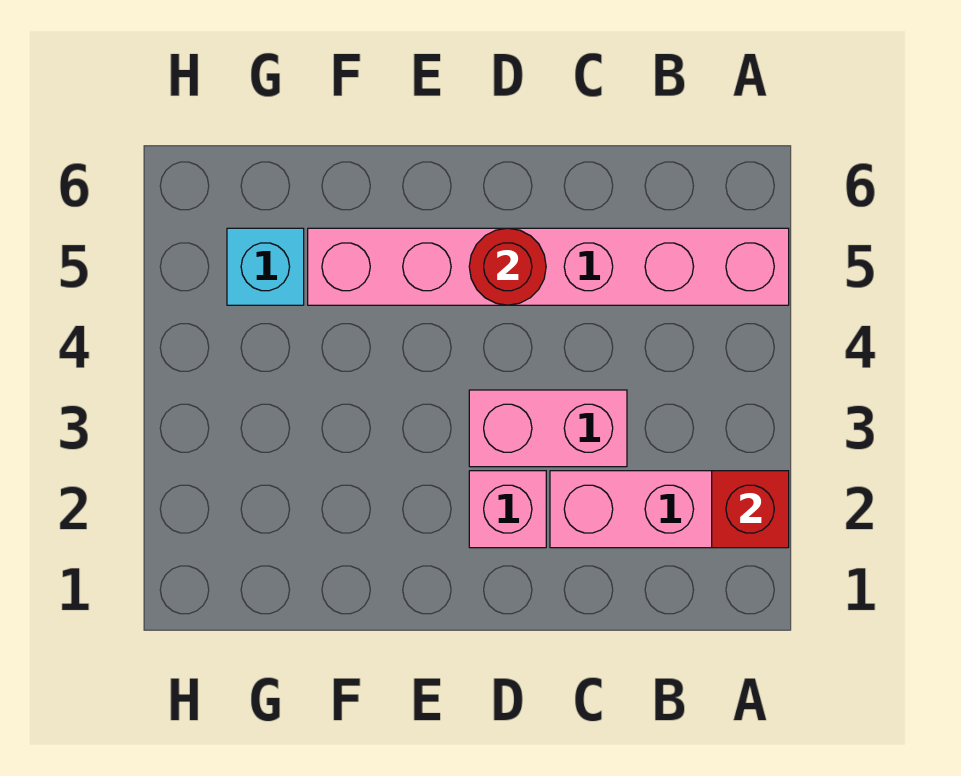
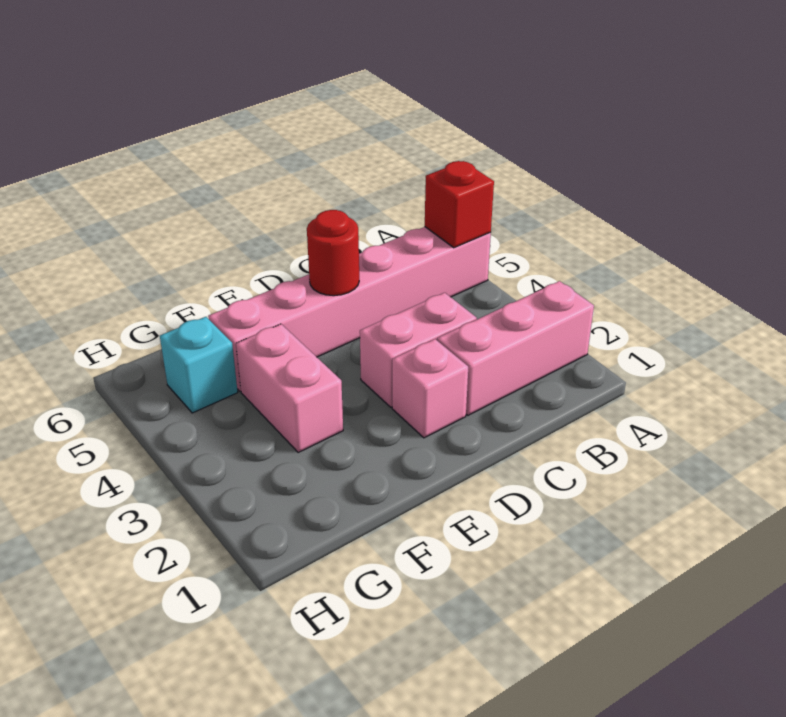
red 1x1 brick [712,471,789,548] -> red 1x1 brick moved to [425,161,494,248]
none -> pink 1x2 brick [236,324,343,452]

